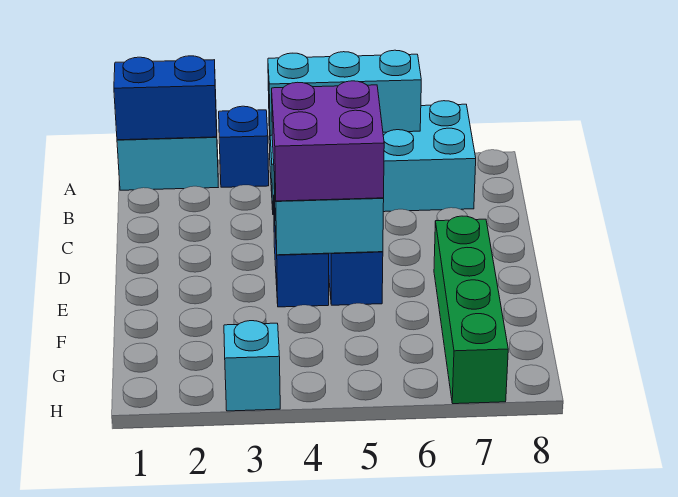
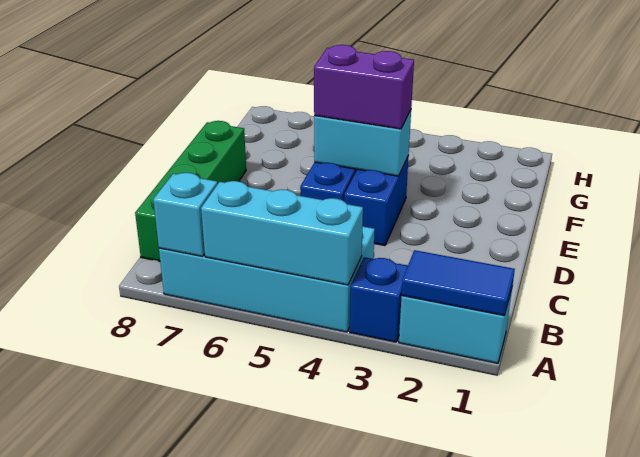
blue 1x2 brick [114,56,217,140] -> blue 1x2 tile [402,250,515,316]
purple 2x2 brick [272,81,384,201] -> purple 1x2 brick [314,45,414,129]
green 1x4 brick [434,216,508,404] -> green 1x4 brick moved to [135,121,246,261]
cyan 1x1 brick [224,321,280,411] -> cyan 1x1 brick moved to [153,173,218,256]

